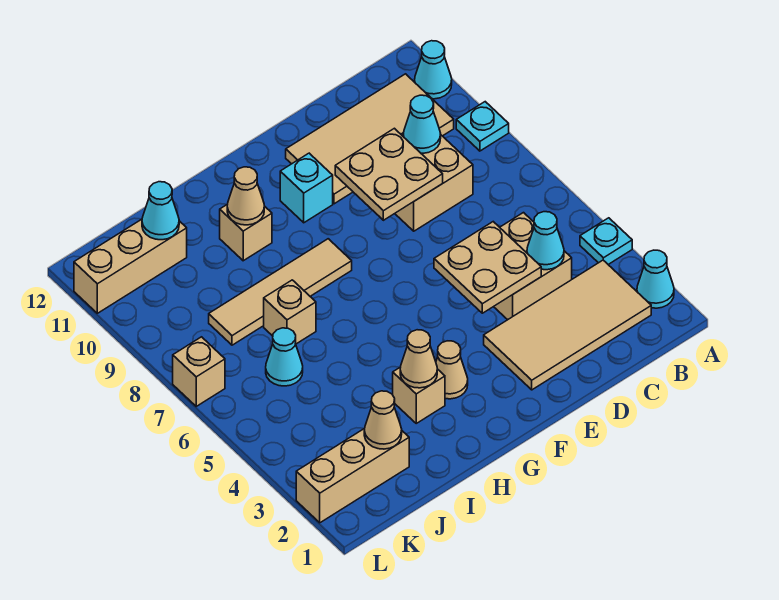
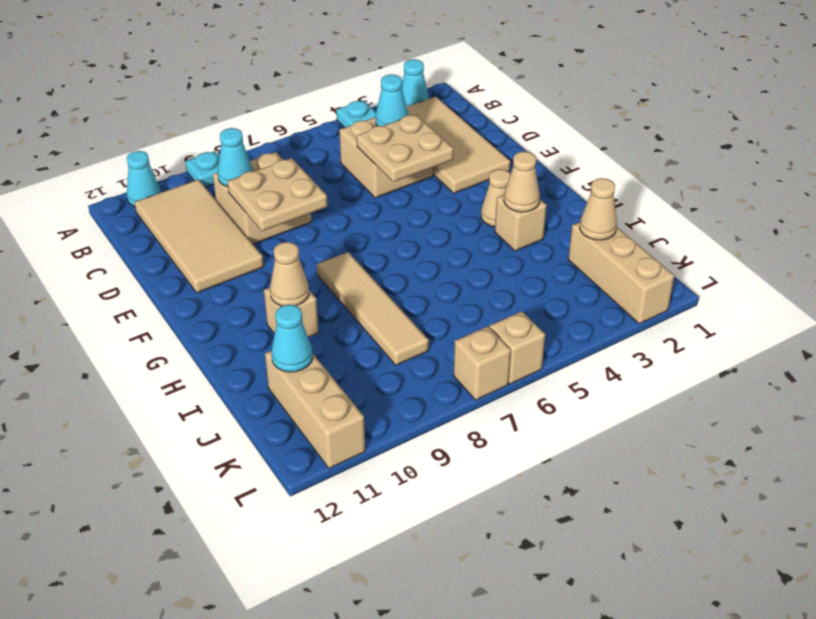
cyan 1x1 brick [280,153,333,223] -> none
tan 1x1 brick [264,280,316,344] -> tan 1x1 brick moved to [489,311,545,384]
cyan 1x1 cone [266,328,303,386] -> none

